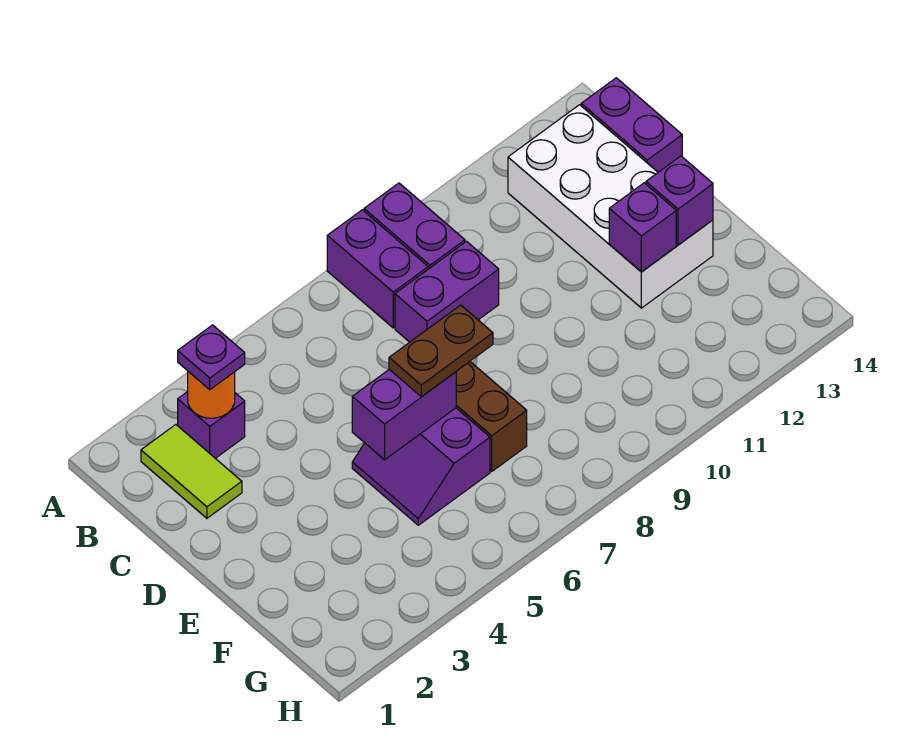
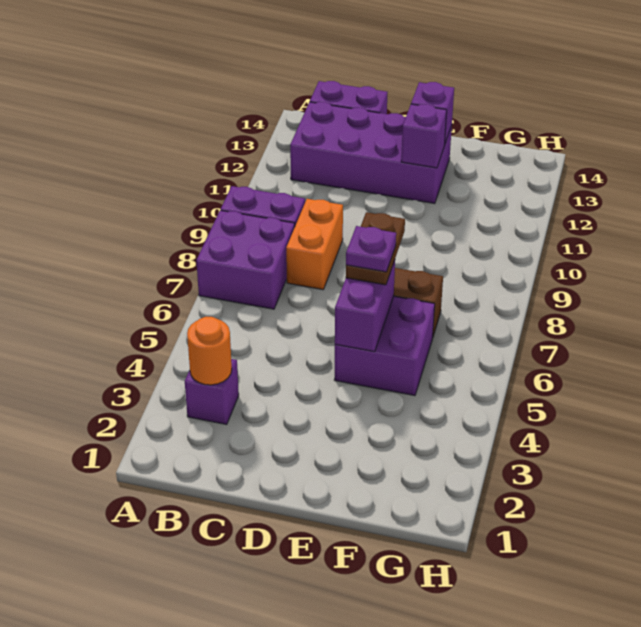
purple 1x2 brick [327,210,428,328] -> purple 2x2 brick [196,210,295,309]
lime 1x2 tile [141,425,242,518] -> none
purple 1x1 plate [178,325,245,390] -> purple 1x1 plate moved to [346,226,396,272]
white 2x4 brick [508,105,713,308] -> purple 2x4 brick [290,102,452,204]
purple 1x2 brick [395,241,499,342] -> orange 1x2 brick [286,199,343,290]
purple 2x2 slope [352,408,490,525] -> purple 2x2 brick [334,296,435,396]

